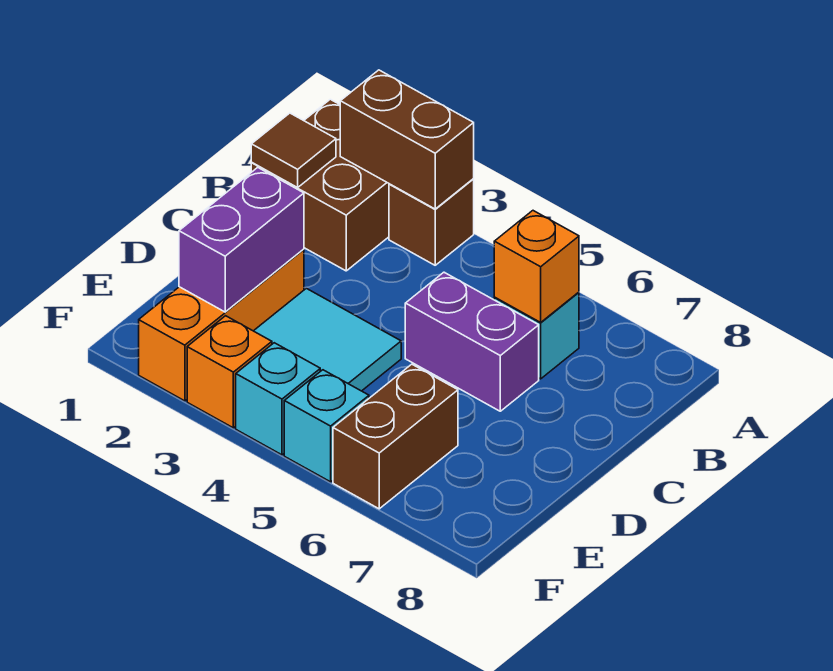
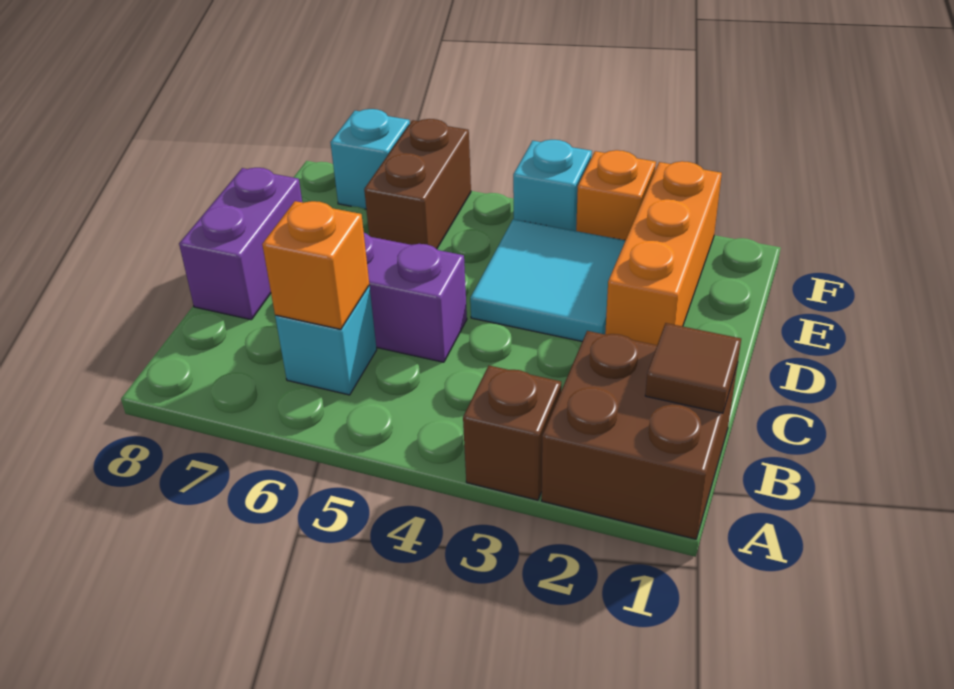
brown 1x2 brick [340,70,474,209] -> none
purple 1x2 brick [179,167,304,312] -> purple 1x2 brick moved to [179,168,302,320]
cyan 1x1 brick [284,370,369,482] -> cyan 1x1 brick moved to [330,109,410,209]

